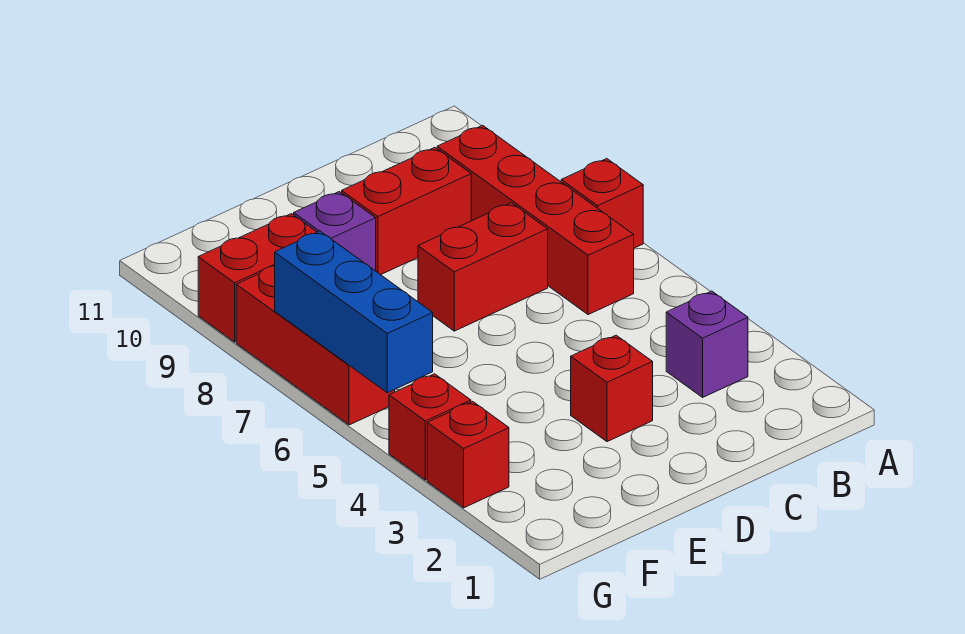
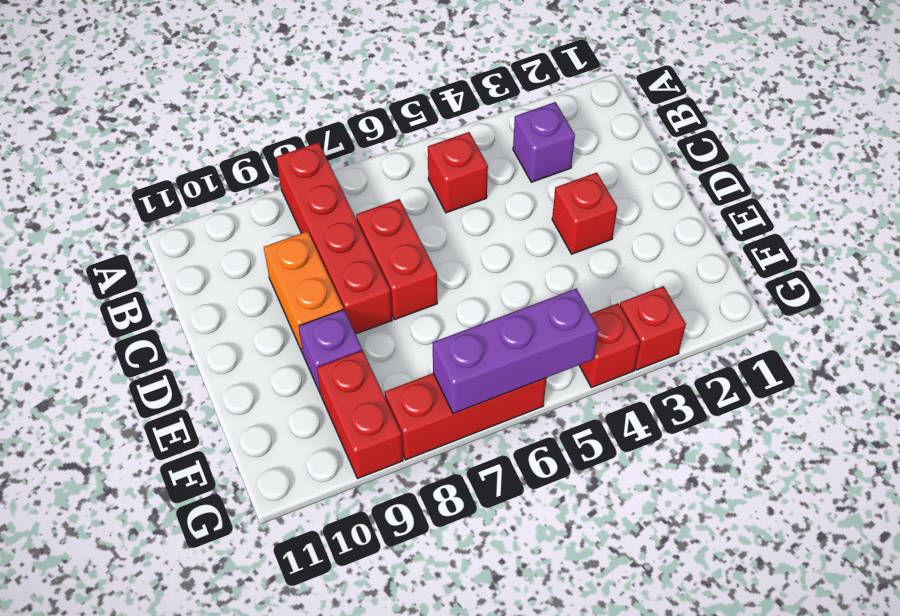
red 1x1 brick [561,159,643,248] -> red 1x1 brick moved to [428,132,488,213]
red 1x4 brick [437,125,634,315] -> red 1x4 brick turned to [276,142,392,334]
red 1x2 brick [342,148,471,275] -> orange 1x2 brick [264,231,343,353]
blue 1x3 brick [275,231,433,393] -> purple 1x3 brick [433,289,599,414]

